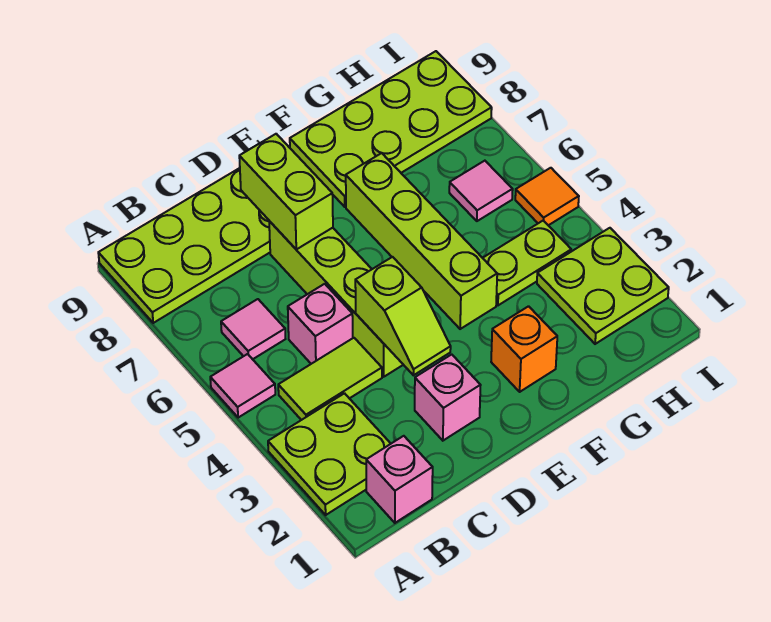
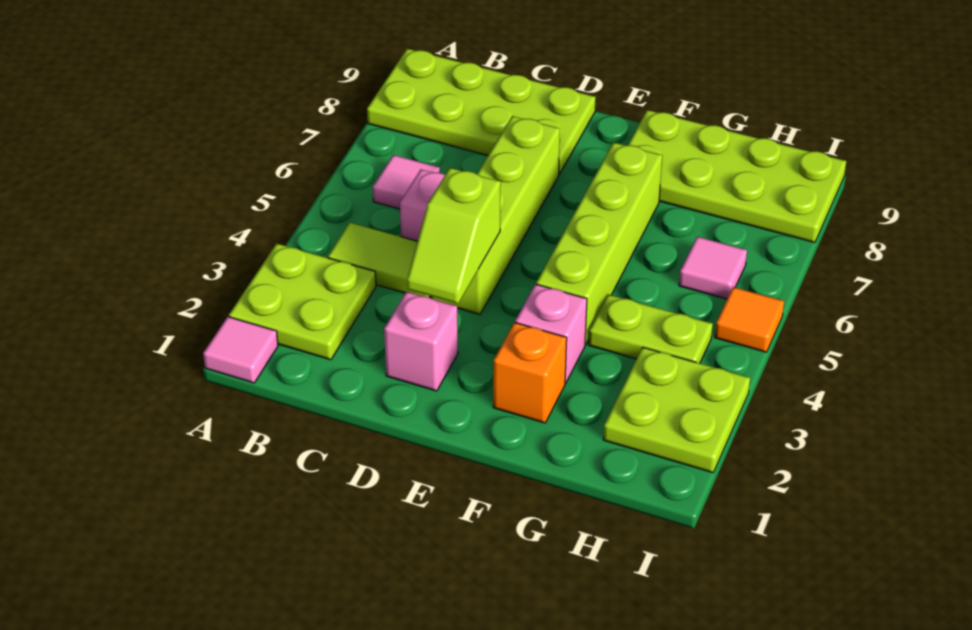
pink 1x1 tile [210,354,275,418] -> pink 1x1 tile moved to [203,317,278,383]
pink 1x1 brick [366,436,433,523] -> pink 1x1 brick moved to [515,284,587,383]
lime 1x2 brick [239,134,333,249] -> none

